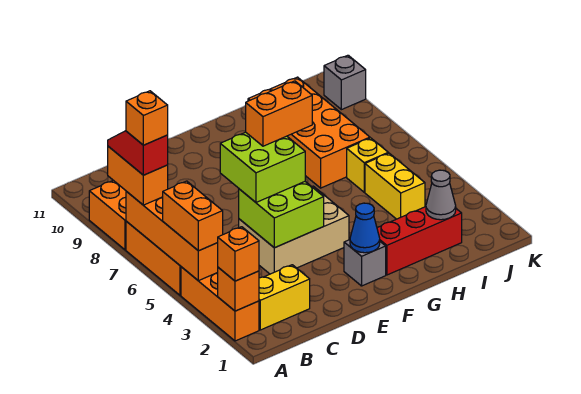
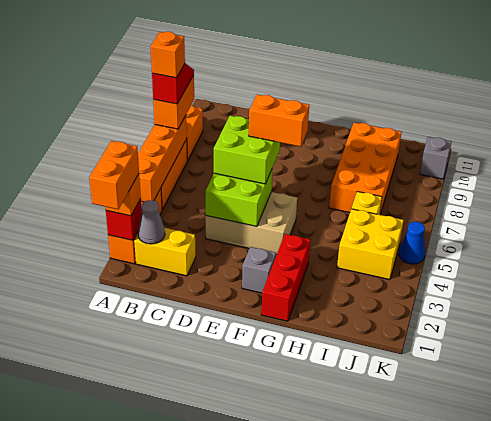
orange 1x1 brick [218,267,259,311] -> red 1x1 brick [106,199,142,240]
orange 1x2 brick [163,181,223,251] -> orange 1x2 brick moved to [89,141,139,209]
blue 1x1 cone [350,203,380,253] -> blue 1x1 cone moved to [399,222,425,264]
red 1x3 brick [377,207,462,275] -> red 1x3 brick turned to [261,234,310,321]
grey 1x1 cone [426,170,456,220] -> grey 1x1 cone moved to [138,200,165,244]
yellow 1x2 brick [365,153,425,219] -> yellow 2x2 brick [337,209,404,280]

